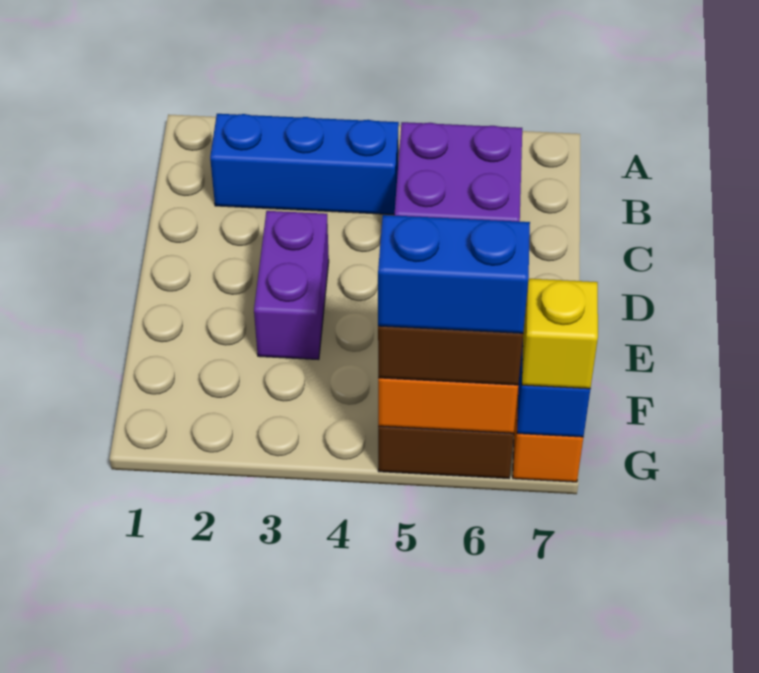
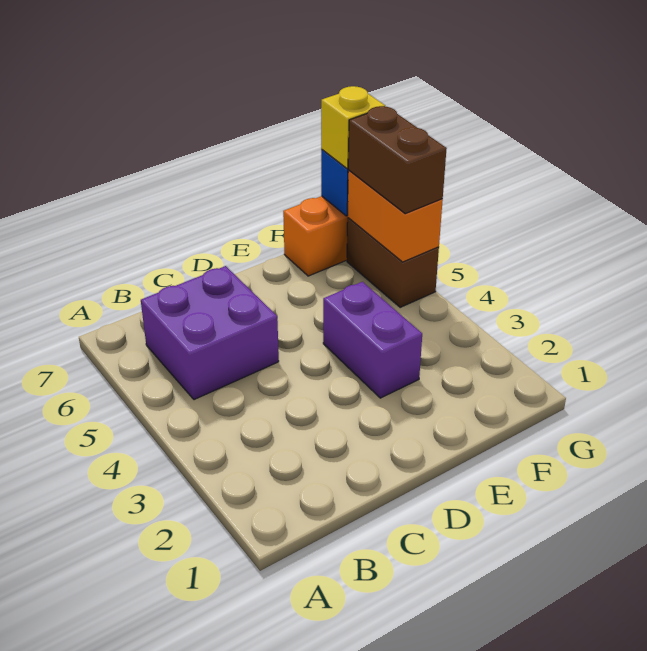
blue 1x3 brick [210,114,399,214] -> none
purple 1x2 brick [254,211,329,360] -> purple 1x2 brick turned to [323,282,422,398]
blue 1x2 brick [378,215,530,333] -> none

